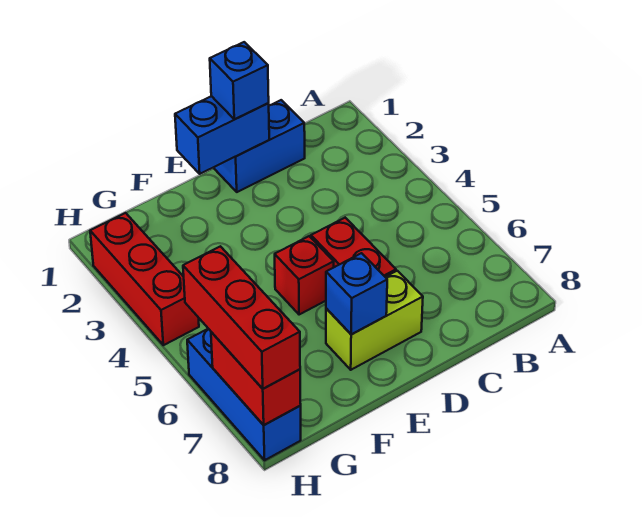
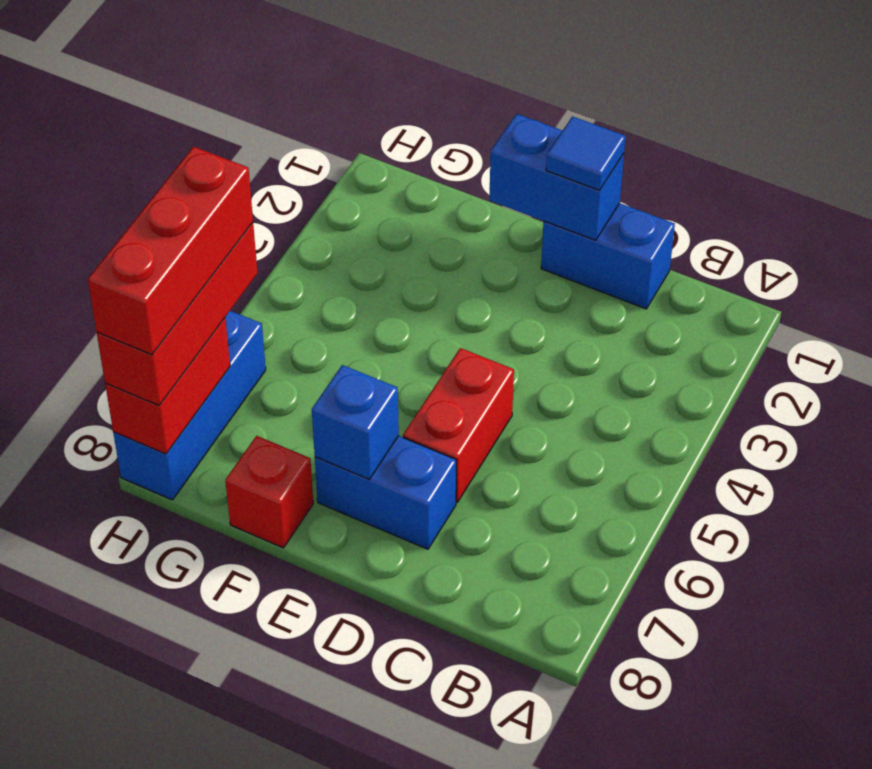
blue 1x1 brick [210,42,269,119] -> blue 1x1 tile [546,116,626,190]
lime 1x2 brick [326,271,423,370] -> blue 1x2 brick [315,436,456,549]
red 1x1 brick [275,236,334,315] -> red 1x1 brick moved to [225,436,313,548]
red 1x3 brick [90,213,199,345] -> red 1x3 brick moved to [88,147,253,355]

